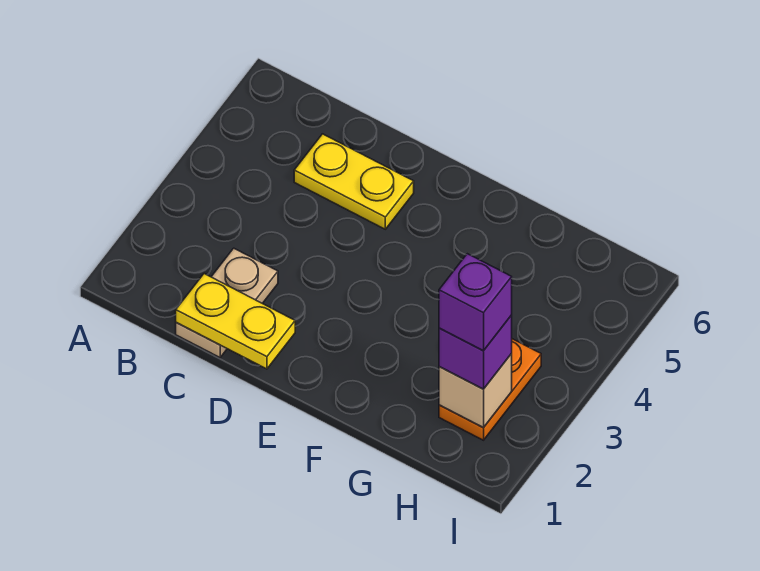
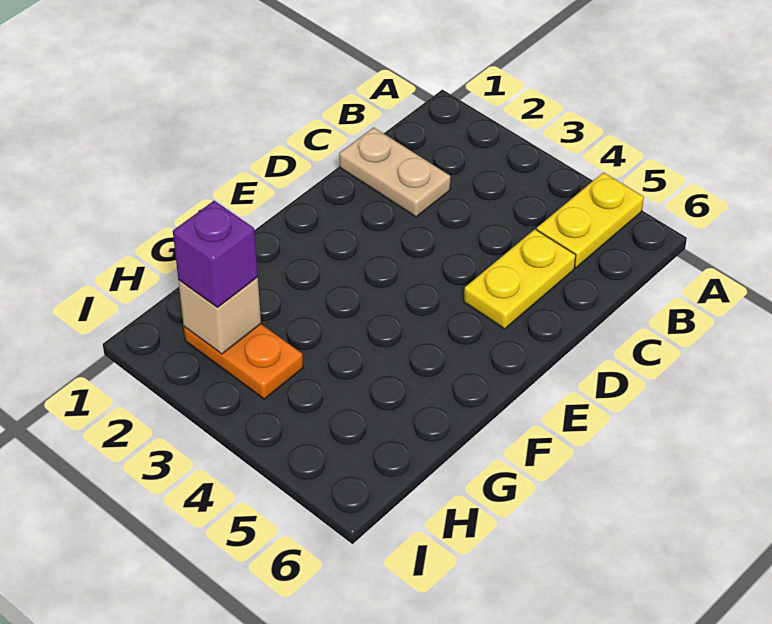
yellow 1x2 plate [176,274,295,369] -> yellow 1x2 plate moved to [537,173,644,268]
purple 1x1 brick [439,254,512,351] -> none

